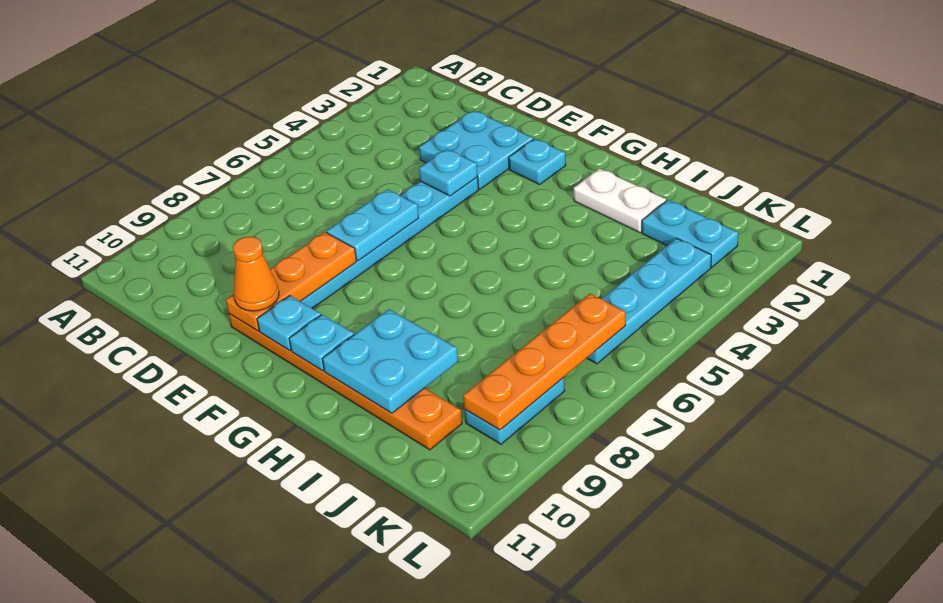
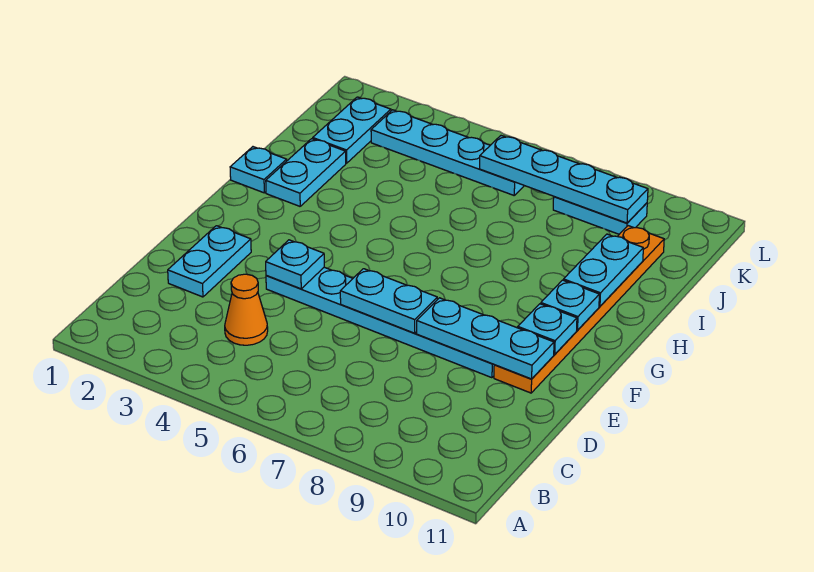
cyan 2x2 plate [419,111,533,189] -> cyan 1x2 plate [168,226,251,297]
orange 1x3 plate [226,232,357,331] -> cyan 1x3 plate [417,298,554,379]
orange 1x1 cone [233,237,279,311] -> orange 1x1 cone moved to [225,274,268,345]
cyan 1x1 plate [509,139,566,184] -> cyan 1x1 plate moved to [230,147,287,193]
white 1x2 plate [574,169,666,233] -> cyan 1x2 plate [266,139,346,206]
cyan 2x2 plate [322,309,458,413] -> cyan 1x2 plate [564,234,643,306]
orange 1x4 plate [463,294,626,430] -> cyan 1x4 plate [480,136,648,223]

